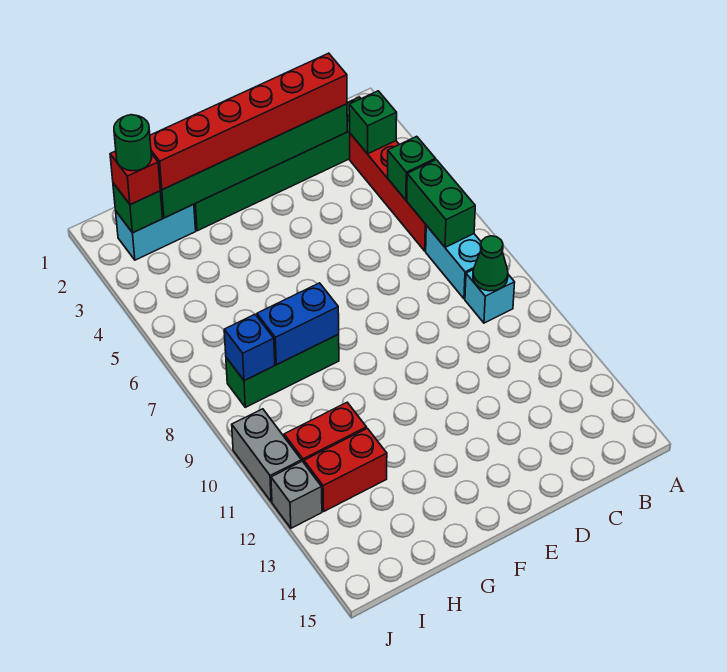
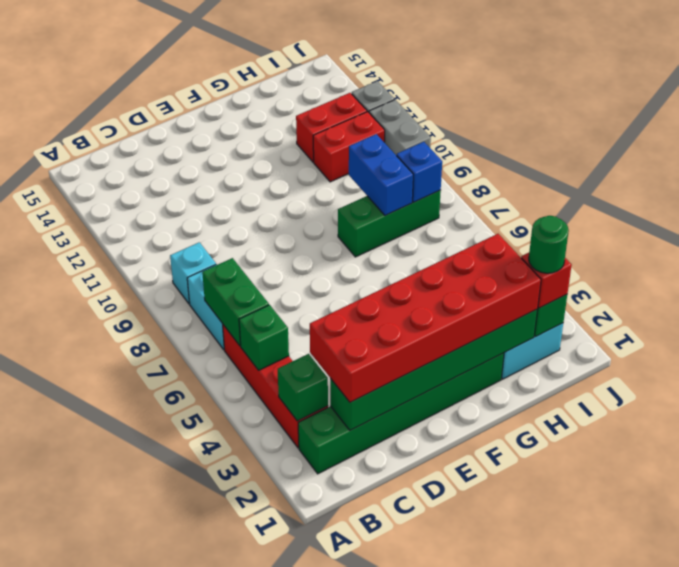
green 1x1 cone [473,236,508,291] -> none
red 1x6 brick [150,53,347,190] -> red 2x6 brick [310,234,541,402]
blue 1x2 brick [257,283,339,365] -> blue 1x2 brick turned to [349,134,413,215]

